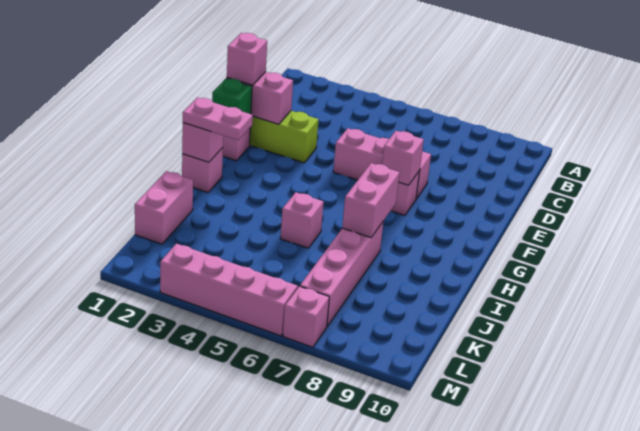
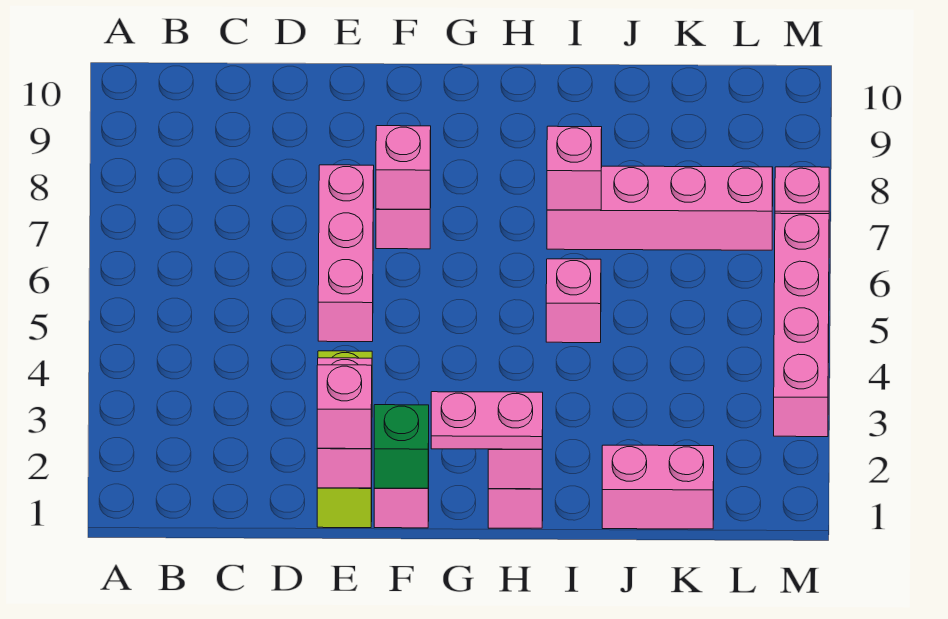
pink 1x2 plate [183,97,253,140] -> pink 1x2 plate turned to [431,392,543,449]
pink 1x2 brick [342,163,400,238] -> pink 1x1 brick [547,126,602,210]

